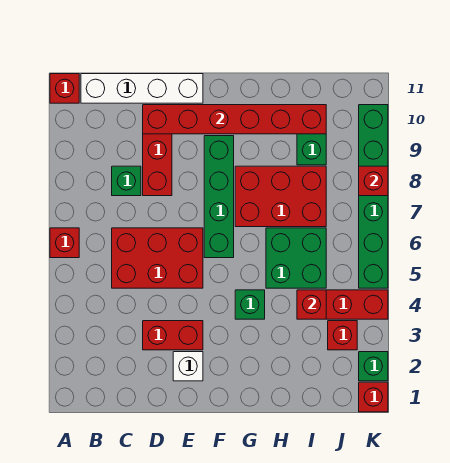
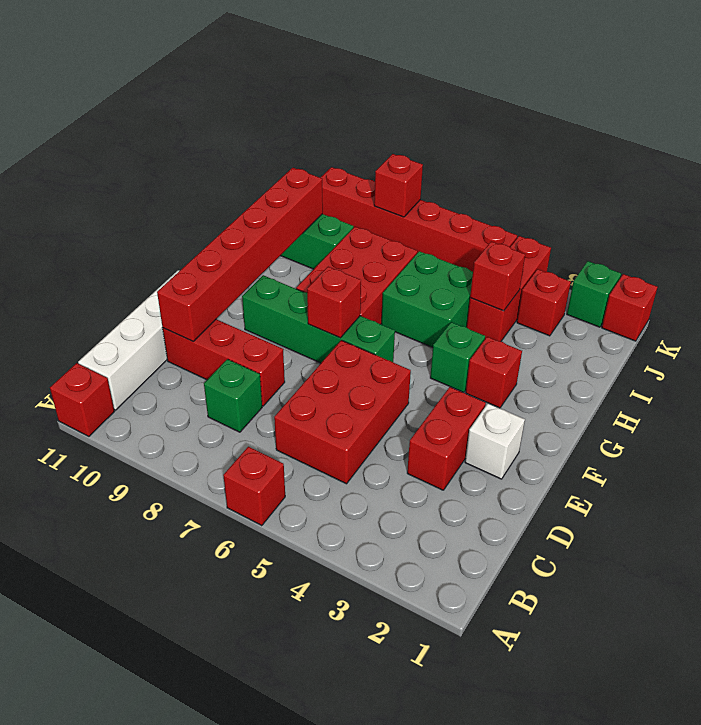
none -> red 1x1 brick [307,267,361,338]
none -> red 1x1 brick [466,337,522,408]
green 1x6 brick [359,105,388,288] -> red 1x6 brick [320,167,517,272]

